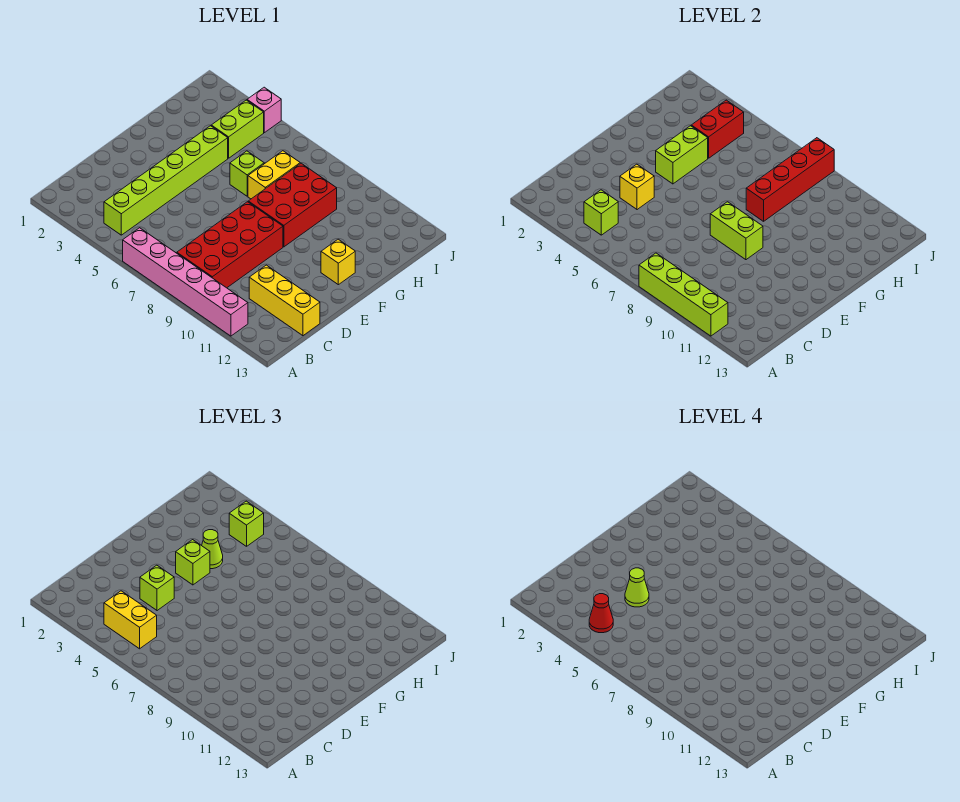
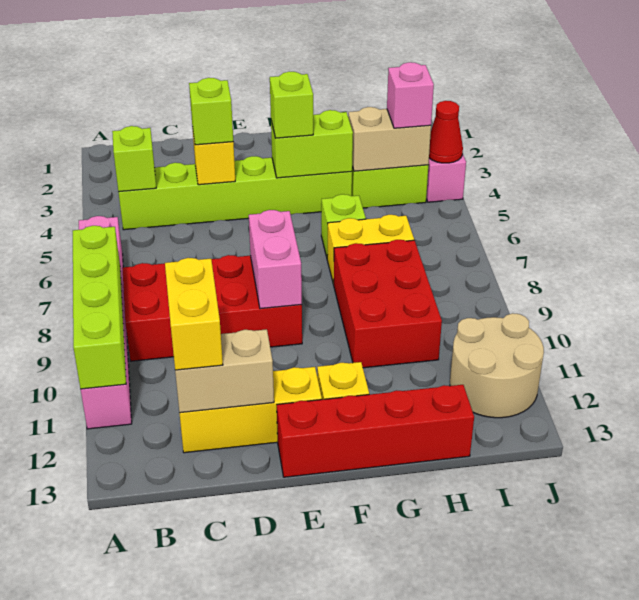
yellow 1x2 brick [104,591,157,649] -> yellow 1x2 brick moved to [165,258,223,370]
red 1x1 cone [589,594,613,633] -> red 1x1 cone moved to [429,101,463,163]
yellow 1x3 brick [249,265,320,336] -> yellow 1x3 brick turned to [179,367,322,453]
none -> tan 1x2 brick [175,329,274,413]
lime 1x1 cone [625,568,649,607] -> none
lime 1x2 brick [710,202,763,260] -> pink 1x2 brick [249,210,302,309]
red 2x3 brick [248,163,337,247] -> red 2x3 brick turned to [334,240,442,368]
lime 1x1 cone [202,530,223,569] -> none
red 1x4 brick [746,138,834,221] -> red 1x4 brick moved to [277,385,474,477]
red 1x2 brick [691,100,744,158] -> tan 1x2 brick [348,107,431,171]
lime 1x1 brick [229,501,264,546] -> pink 1x1 brick [387,62,434,128]
none -> tan 2x2 round brick [450,313,544,418]

